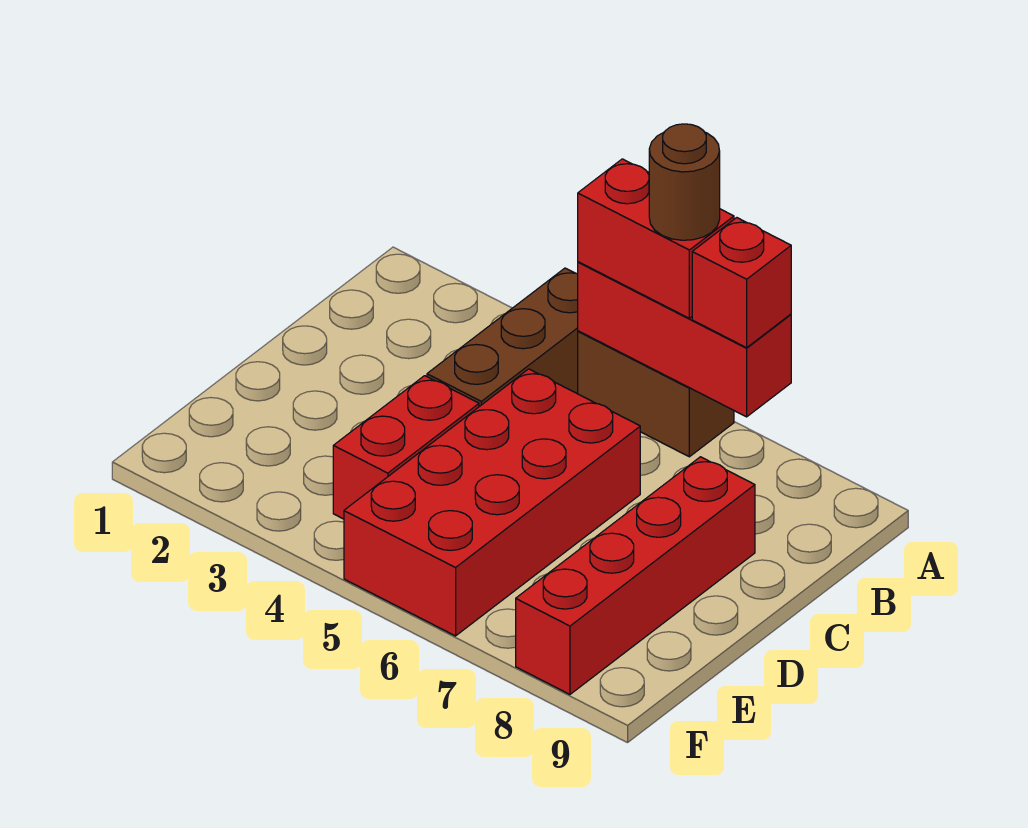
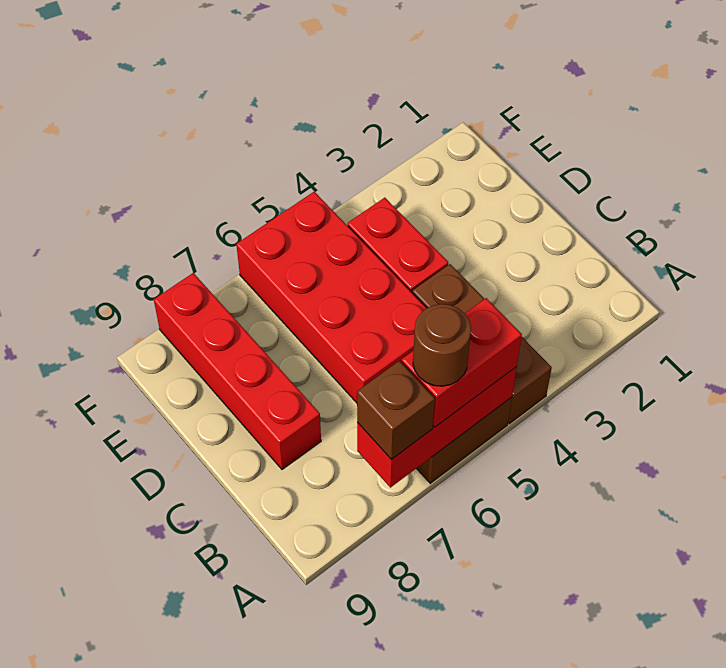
red 1x1 brick [692,218,791,348] -> brown 1x1 brick [357,361,435,459]

